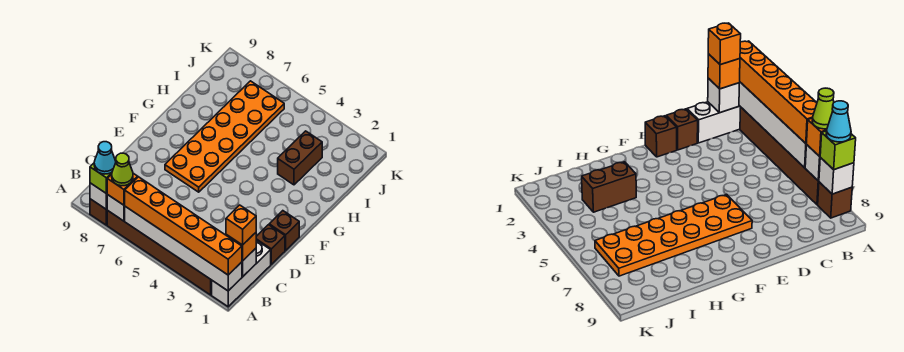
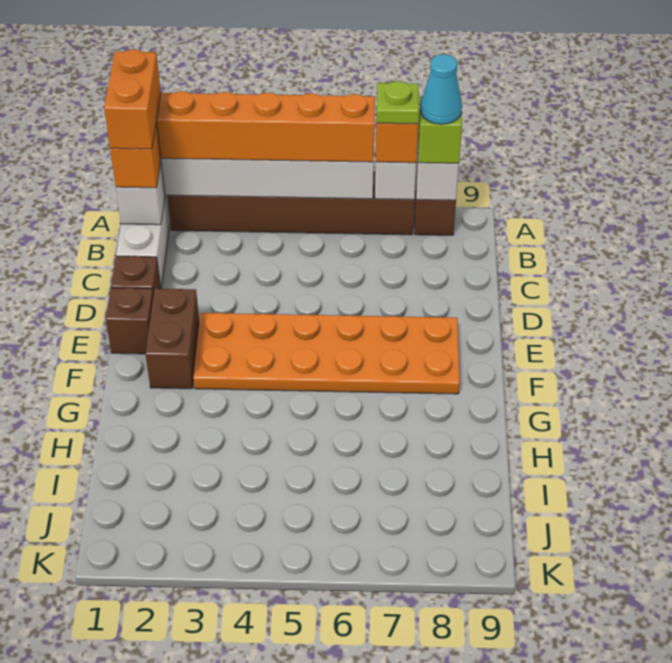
lime 1x1 cone [112,153,133,186] -> lime 1x1 plate [377,81,419,124]
orange 1x1 brick [226,205,256,245] -> orange 1x2 brick [104,49,161,149]
orange 2x6 plate [165,81,284,192] -> orange 2x6 plate turned to [193,313,460,394]
brown 1x2 brick [278,131,322,185] -> brown 1x2 brick moved to [146,288,199,389]

